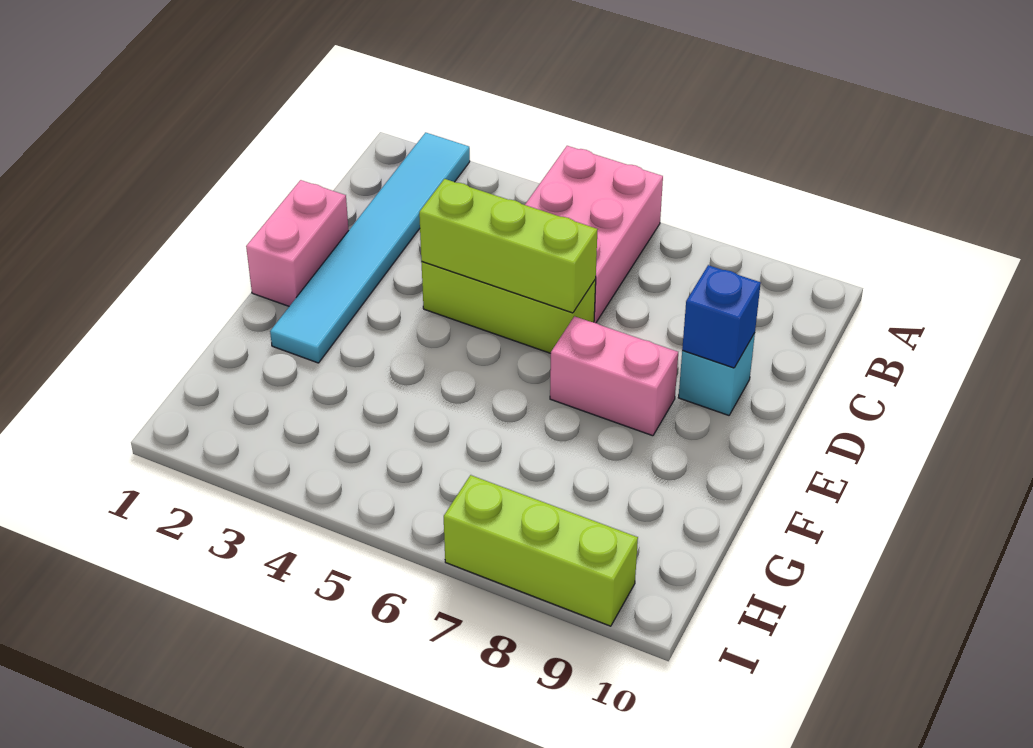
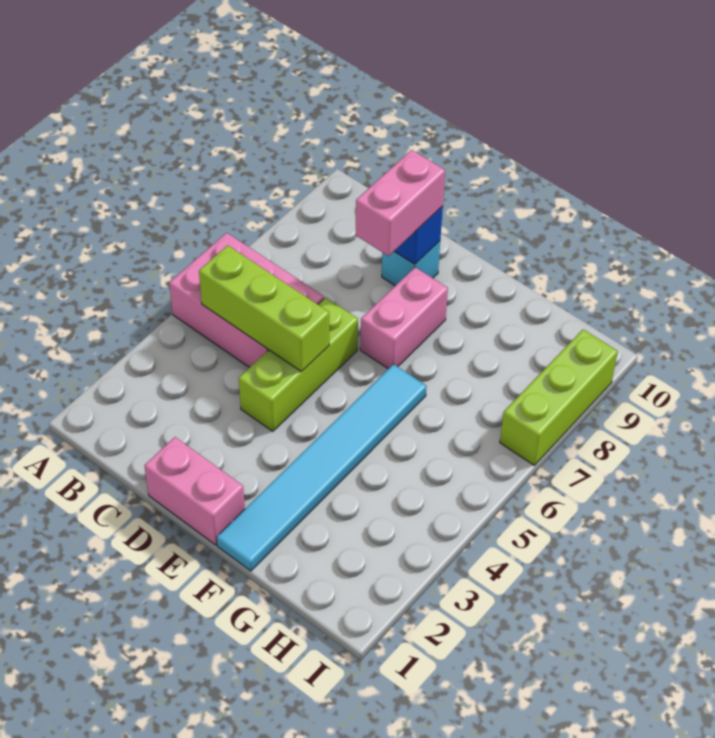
cyan 1x6 tile [270,132,470,363] -> cyan 1x6 tile turned to [217,364,427,571]
lime 1x3 brick [419,179,598,313] -> lime 1x3 brick turned to [199,245,329,372]
none -> pink 1x2 brick [356,150,445,256]

